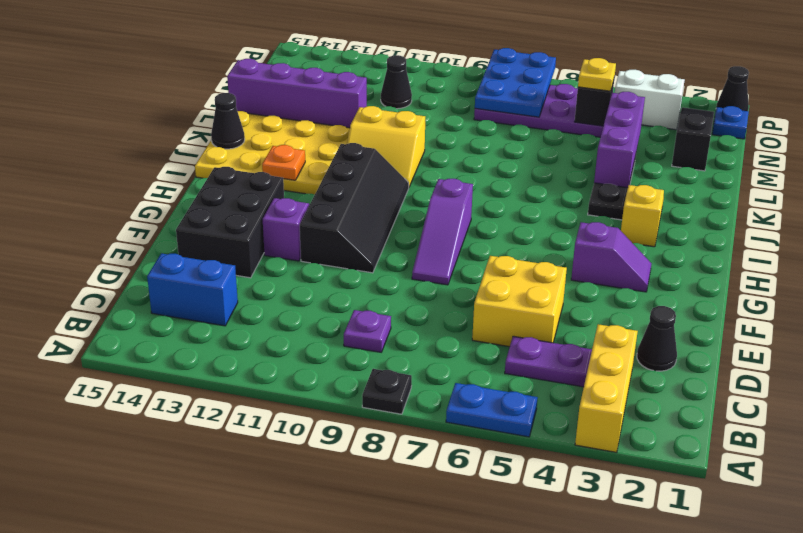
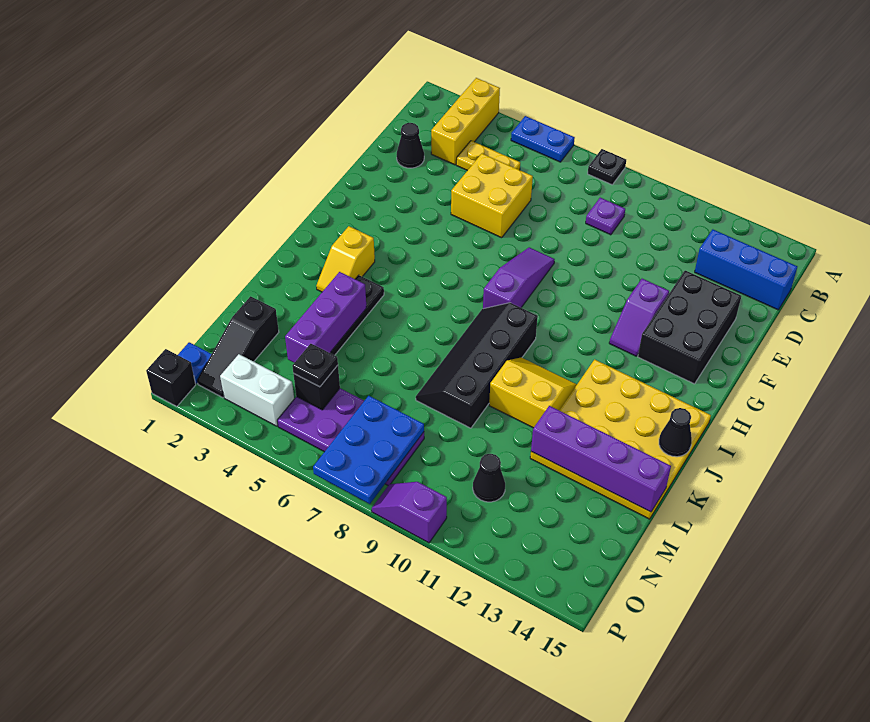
purple 1x2 plate [505,336,592,387] -> yellow 1x2 plate [456,141,520,171]
blue 1x2 brick [147,253,238,326] -> blue 1x3 brick [695,229,797,310]
black 2x4 slope [300,143,409,273] -> black 2x4 slope moved to [416,303,538,428]
purple 1x2 slope [571,222,652,292] -> purple 1x2 slope moved to [372,482,447,543]
orange 1x1 plate [262,145,305,180] -> none
yellow 1x1 plate [578,58,616,91] -> black 1x1 plate [292,344,338,387]
black 1x1 cone [716,66,749,111] -> black 1x1 brick [146,349,196,407]

